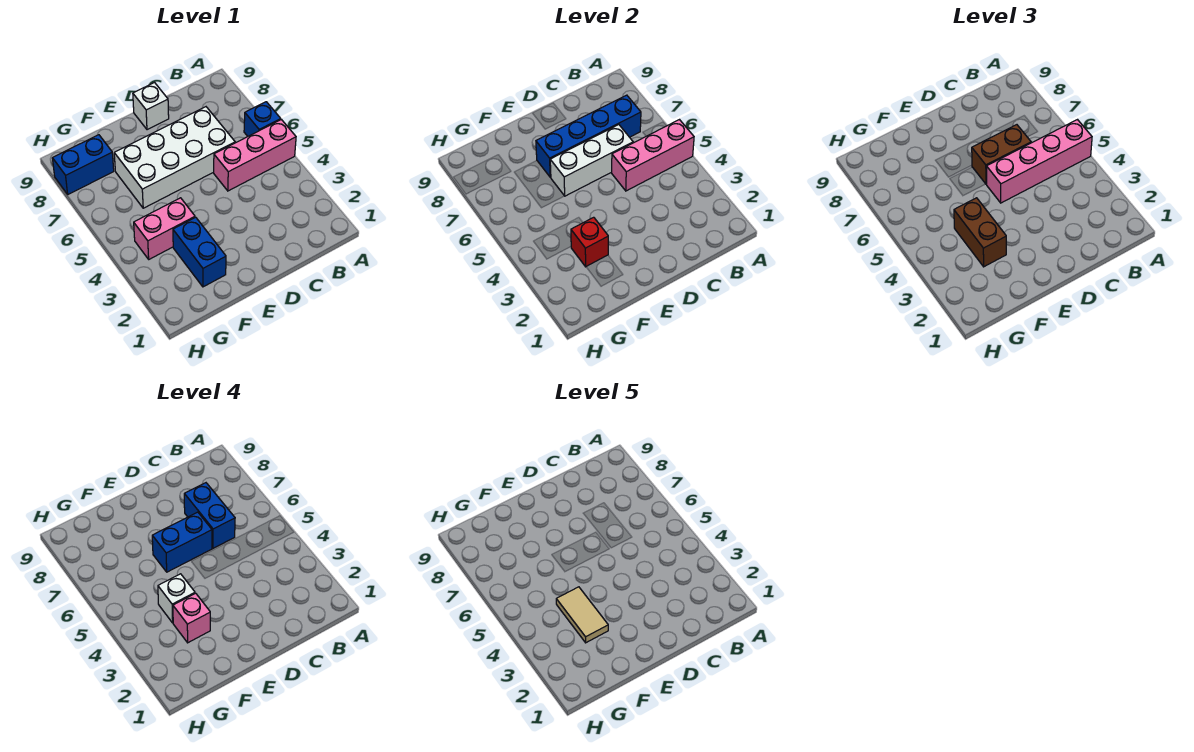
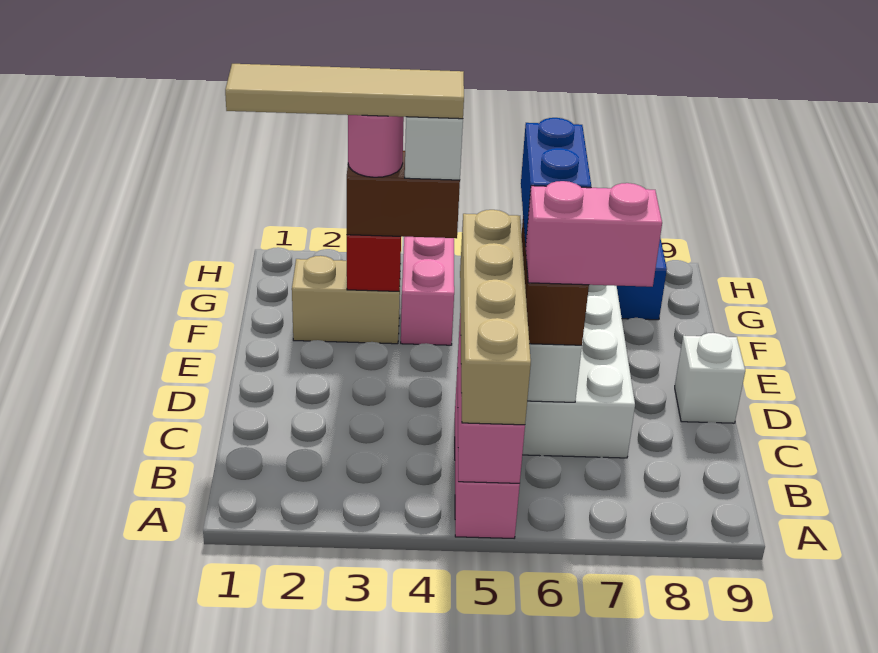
pink 1x4 brick [987,120,1092,203] -> tan 1x4 brick [460,210,531,425]
blue 1x1 brick [244,102,281,136] -> none
blue 1x4 brick [536,95,641,177] -> none
blue 1x2 brick [184,483,235,548] -> pink 1x2 brick [526,181,662,287]
blue 1x2 brick [173,217,226,287] -> tan 1x2 brick [292,256,401,344]
pink 1x1 brick [173,593,210,643] -> pink 1x1 round brick [348,115,404,177]
tan 1x2 tile [556,587,608,643] -> tan 1x4 tile [225,64,464,119]

